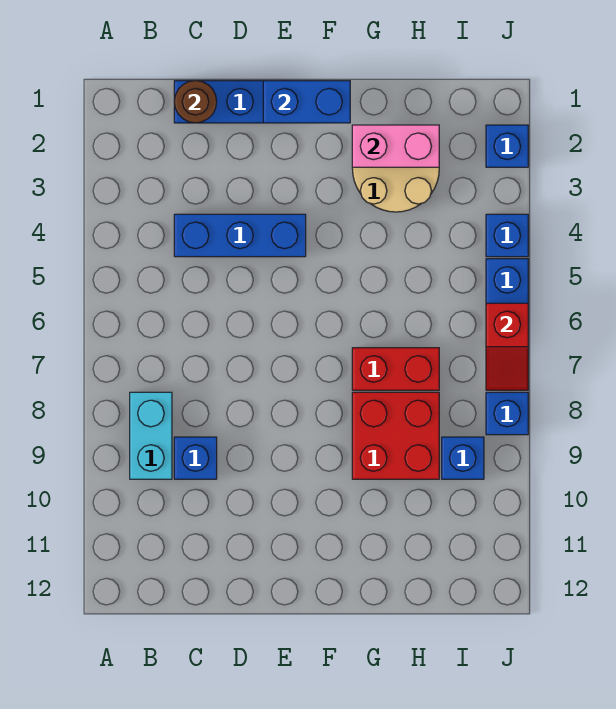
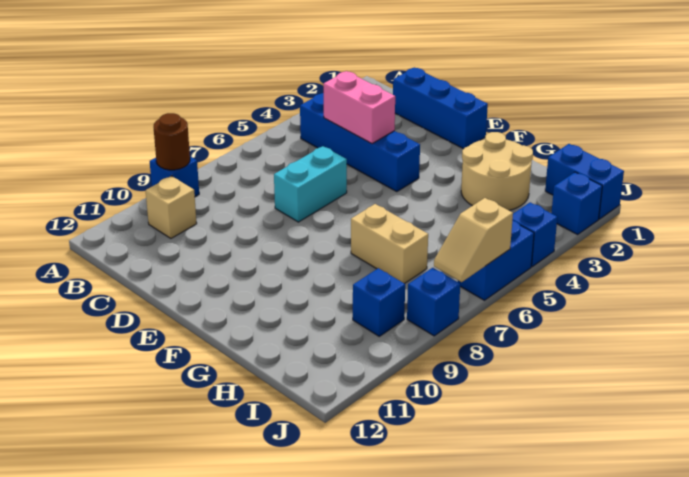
cyan 1x2 brick [130,392,172,479] -> cyan 1x2 brick moved to [274,146,347,222]
none -> tan 1x1 brick [146,176,197,238]
brown 1x1 round brick [174,81,217,123] -> brown 1x1 round brick moved to [154,113,190,170]
blue 1x3 brick [174,214,306,257] -> blue 1x4 brick [300,93,420,192]
blue 1x1 brick [174,437,217,479] -> blue 1x1 brick moved to [150,157,199,197]
blue 1x2 brick [263,81,350,123] -> blue 1x2 brick moved to [545,144,624,219]
pink 1x2 brick [352,125,439,167] -> pink 1x2 brick moved to [323,71,395,144]
red 1x2 brick [352,348,439,390] -> tan 1x2 brick [351,204,428,284]
red 2x2 brick [352,392,439,479] -> none
red 1x2 slope [486,303,528,390] -> tan 1x2 slope [434,198,513,282]

